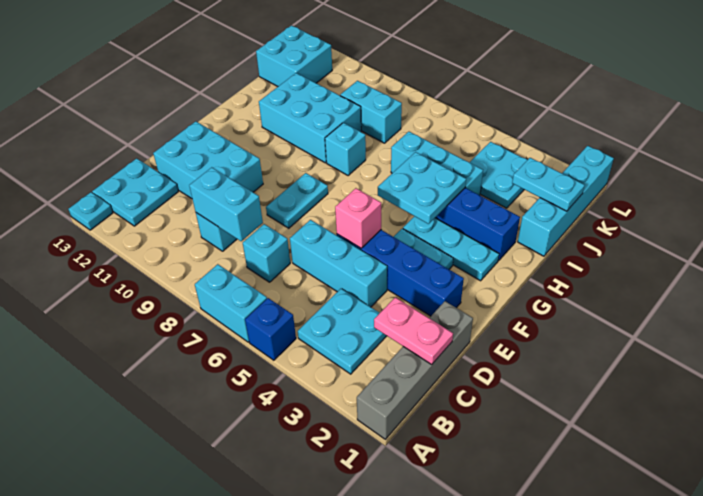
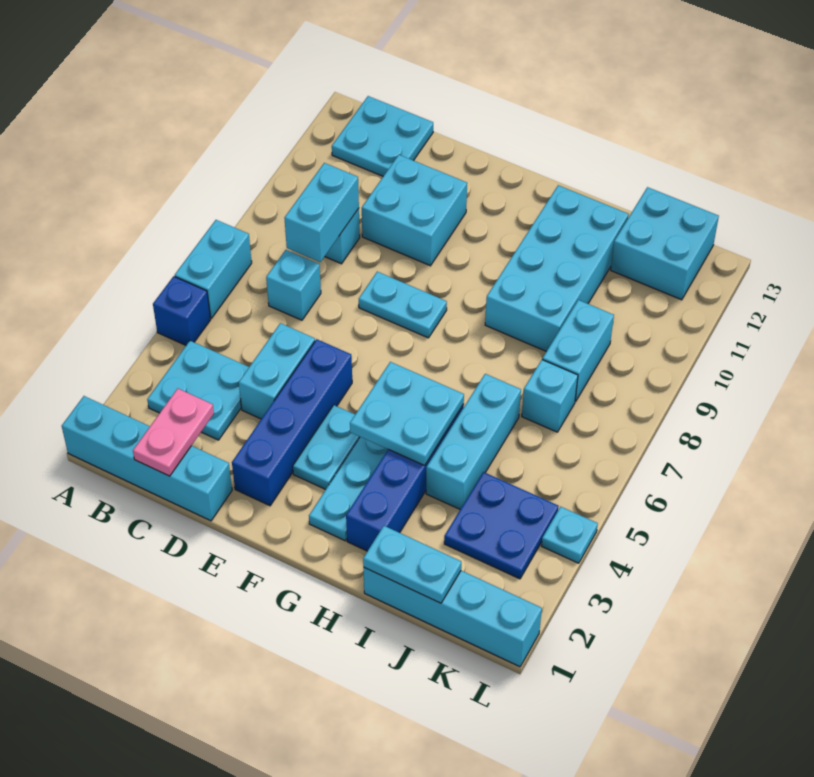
grey 1x4 brick [357,301,473,439] -> cyan 1x4 brick [62,396,232,521]
cyan 1x1 plate [68,192,113,230] -> cyan 1x1 plate moved to [542,507,598,563]
cyan 1x3 brick [290,220,387,307] -> cyan 1x2 brick [239,323,315,419]
cyan 2x3 brick [153,121,263,199] -> cyan 2x2 brick [362,155,467,266]
pink 1x1 brick [335,188,381,248] -> none
cyan 1x1 brick [325,123,366,176] -> cyan 1x1 brick moved to [522,360,578,432]
cyan 2x3 brick [259,73,361,163] -> cyan 2x4 brick [485,185,629,351]
cyan 1x2 plate [512,158,585,211] -> cyan 1x2 plate turned to [363,526,461,603]
cyan 2x2 plate [469,142,527,208] -> blue 2x2 plate [444,472,559,579]

